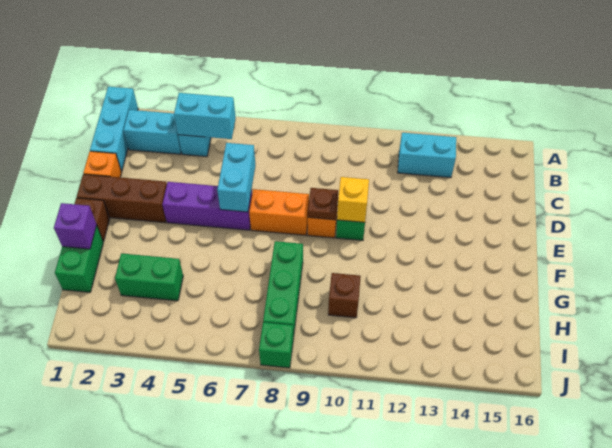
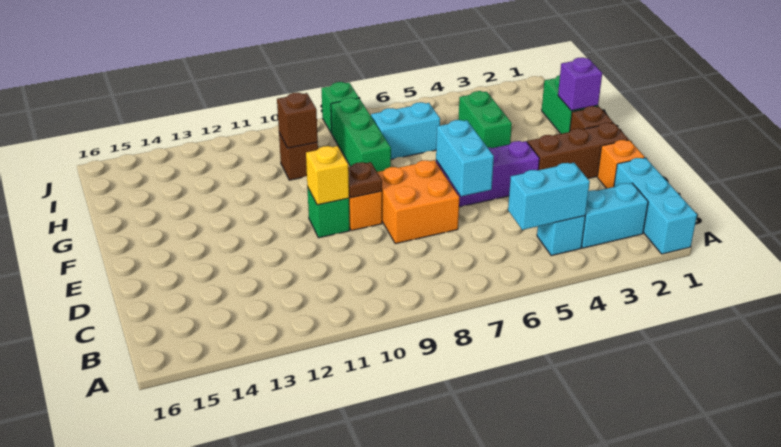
cyan 1x2 brick [398,133,456,178] -> cyan 1x2 brick moved to [371,102,440,159]
orange 1x2 brick [249,189,309,235] -> orange 2x2 brick [377,160,459,244]
green 1x2 brick [115,253,183,301] -> green 1x2 brick turned to [458,91,512,148]
none -> brown 1x1 brick [277,93,318,148]

